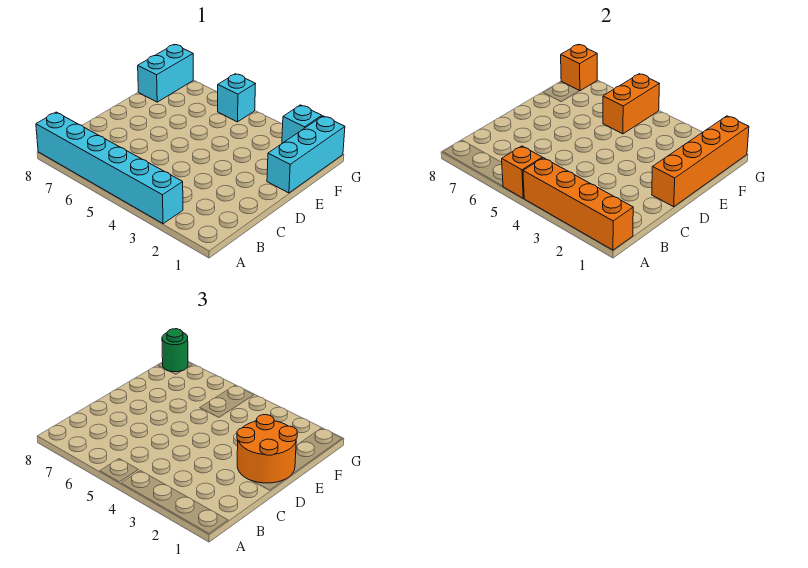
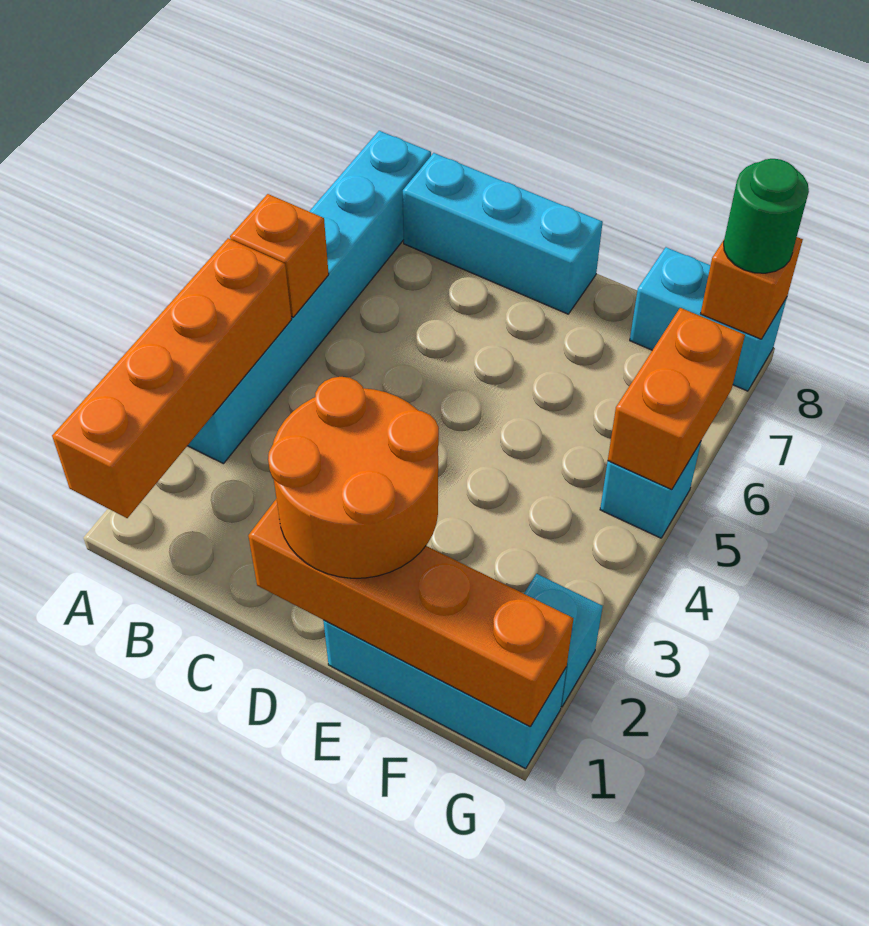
none -> cyan 1x3 brick [403,153,603,314]
orange 1x2 brick [603,74,659,134] -> orange 1x2 brick turned to [608,308,745,490]

